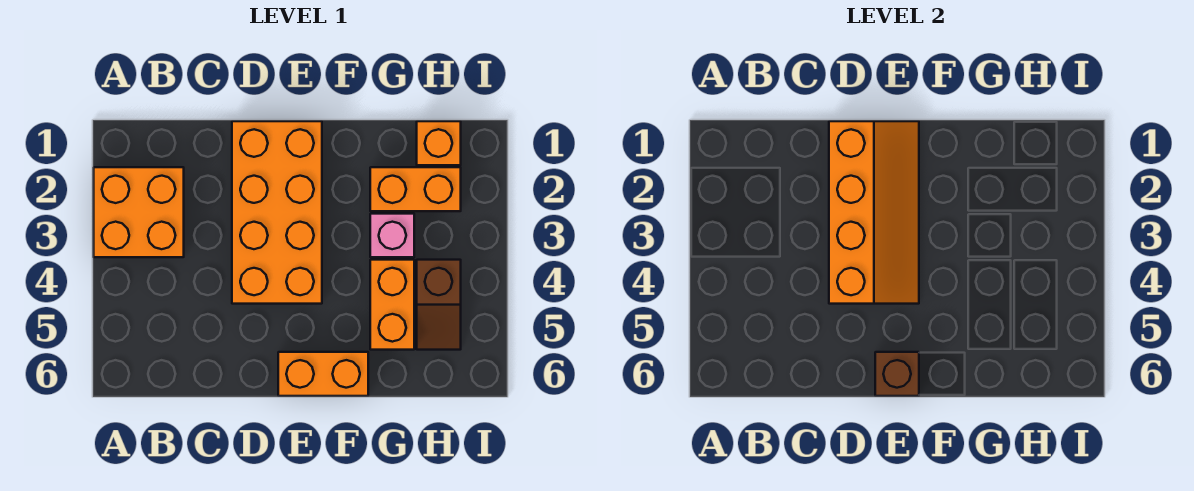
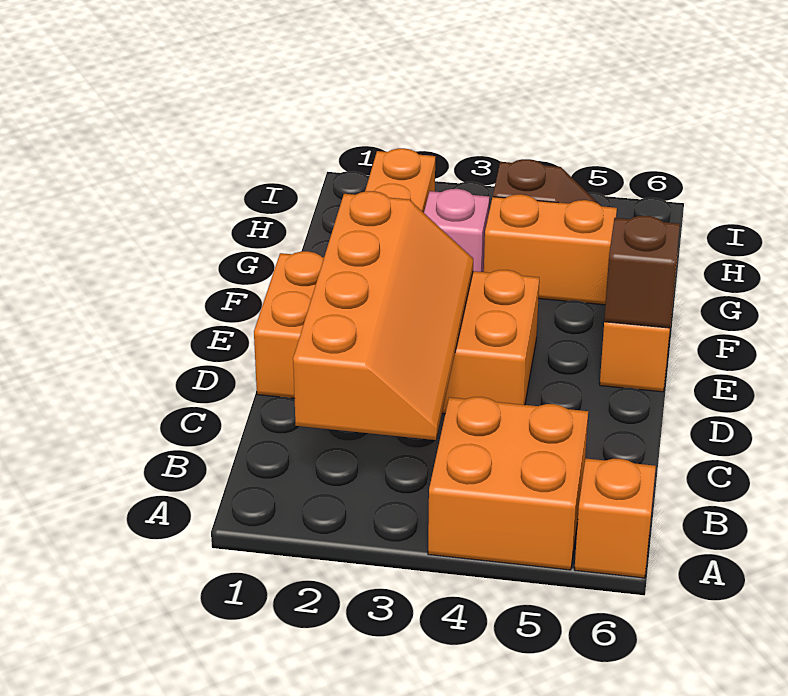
orange 2x2 brick [94,167,184,257] -> orange 2x2 brick moved to [428,397,588,570]
orange 2x4 slope [829,121,919,304] -> orange 2x4 slope turned to [293,191,473,440]
orange 1x1 brick [417,121,461,165] -> orange 1x1 brick moved to [574,459,656,578]

